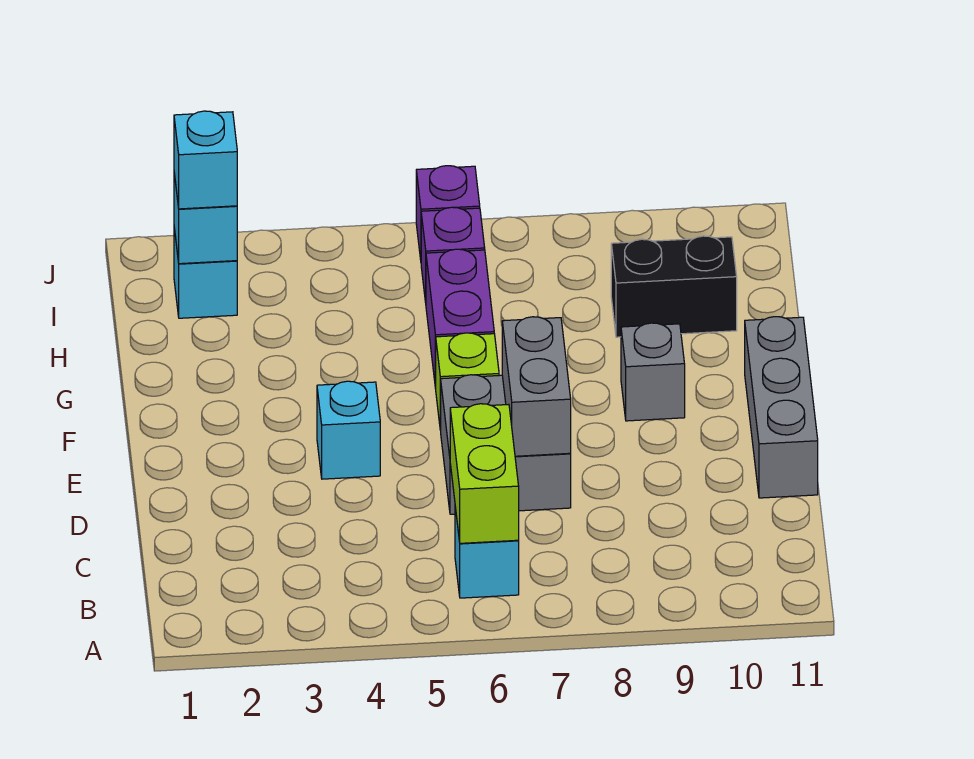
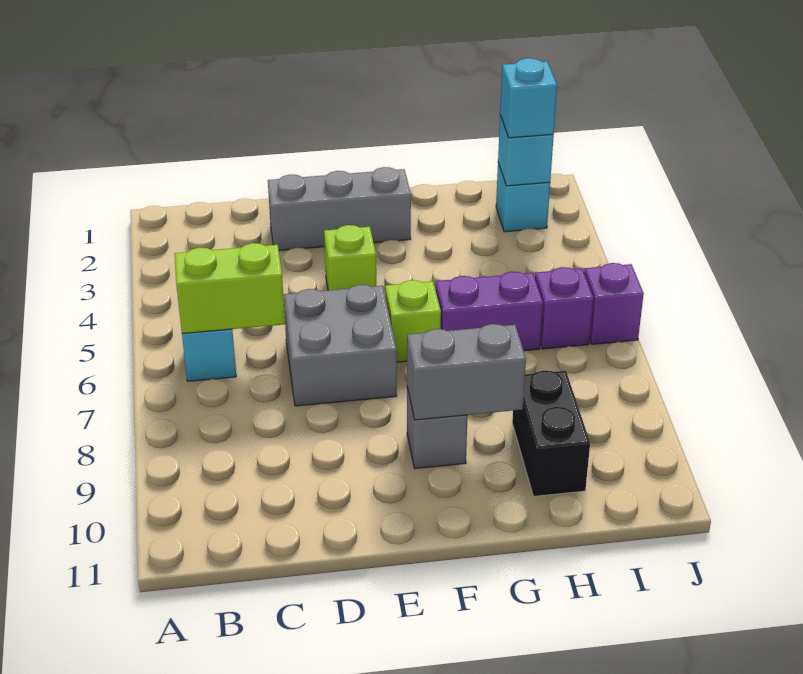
grey 1x2 brick [502,317,571,456] -> grey 1x2 brick moved to [407,324,526,420]
grey 1x3 brick [745,317,818,498] -> grey 1x3 brick moved to [268,167,411,251]
cyan 1x1 brick [317,381,380,479] -> lime 1x1 brick [324,225,376,290]

